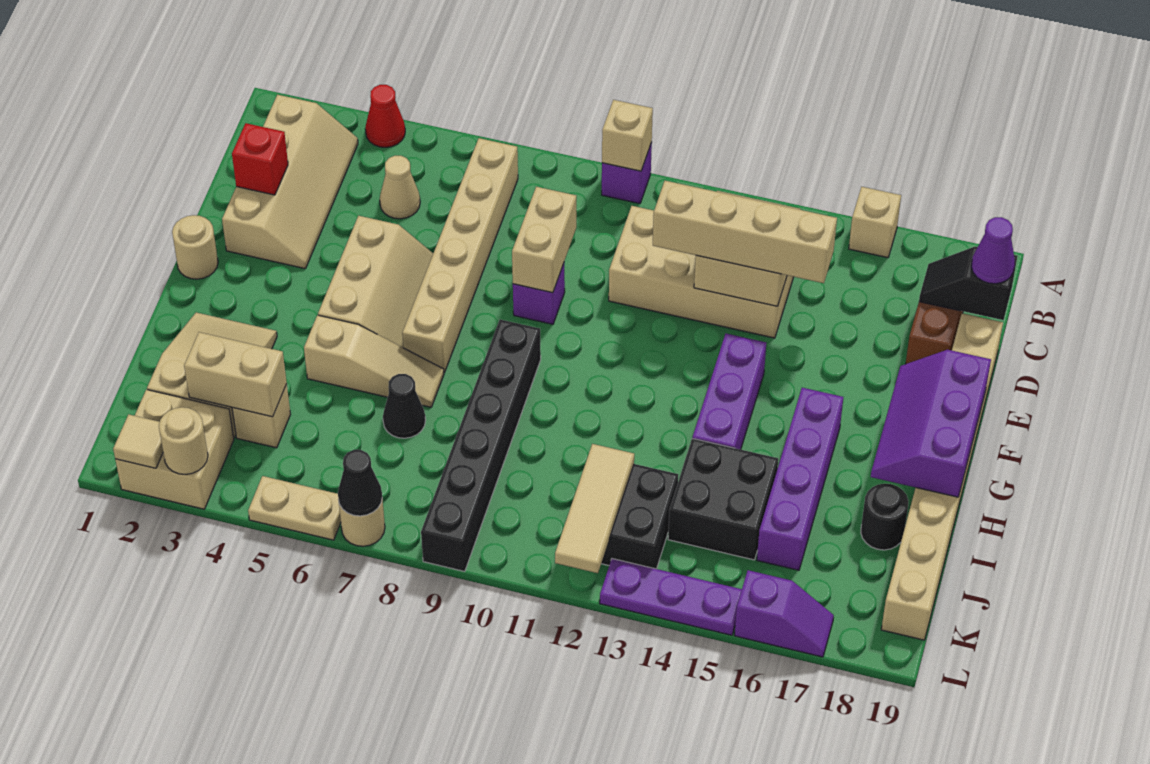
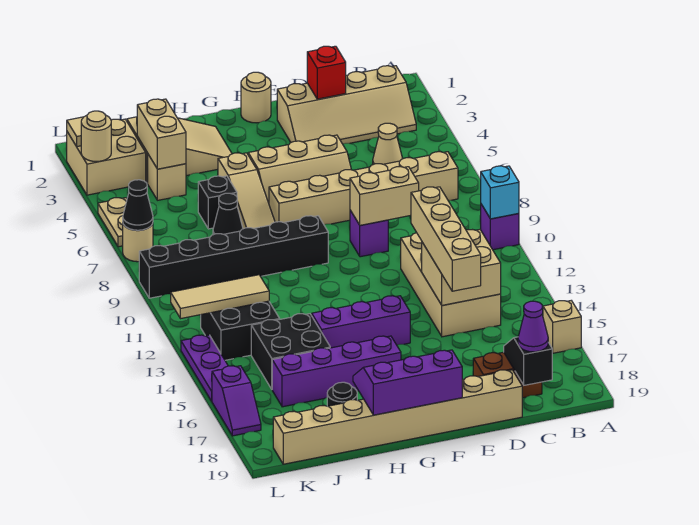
red 1x1 cone [365,85,405,147] -> none
tan 1x1 brick [602,100,653,171] -> cyan 1x1 brick [481,166,519,219]
none -> black 1x1 brick [198,176,237,229]

